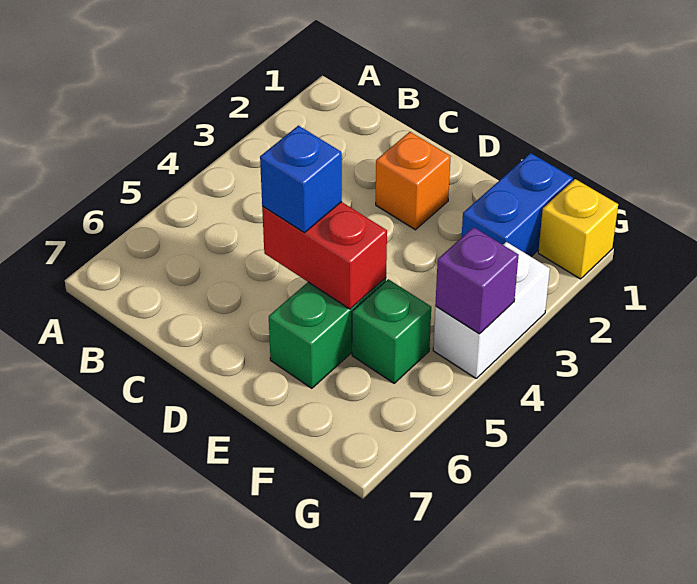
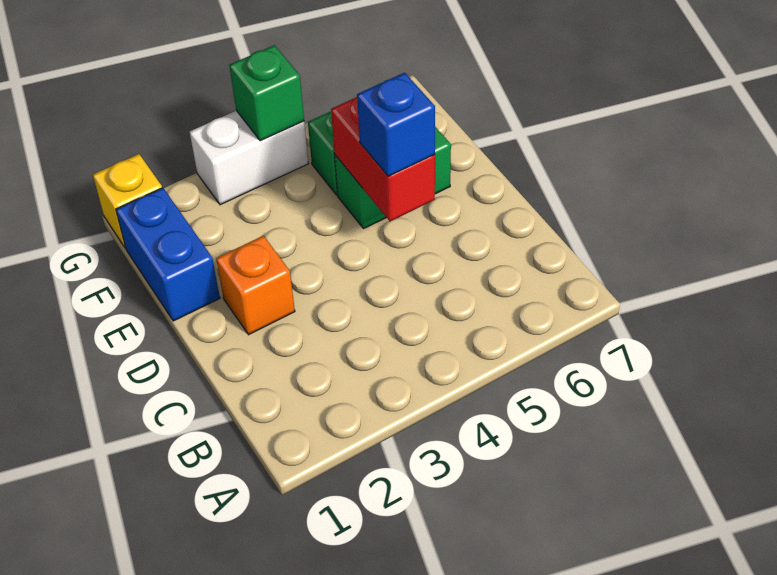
blue 1x2 brick [462,153,573,256] -> blue 1x2 brick turned to [116,188,220,321]
purple 1x1 brick [435,227,519,334] -> green 1x1 brick [229,45,304,141]

